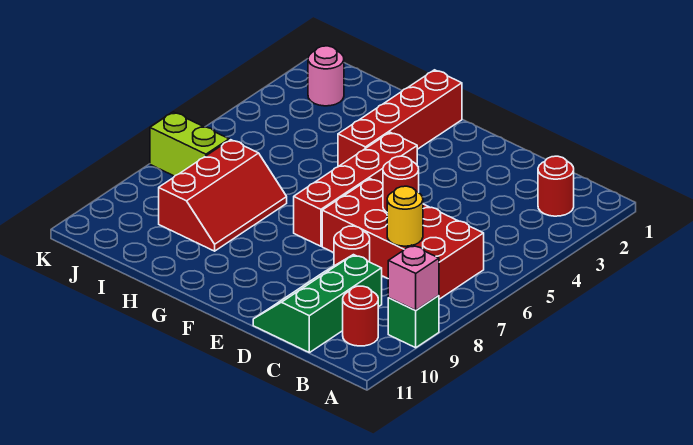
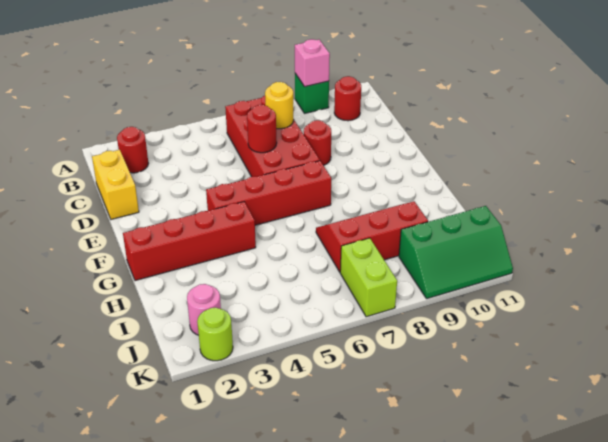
none -> yellow 1x2 brick [92,150,139,219]
green 2x3 slope [253,255,382,353] -> green 2x3 slope moved to [399,206,513,299]
none -> lime 1x1 round brick [197,308,233,361]

